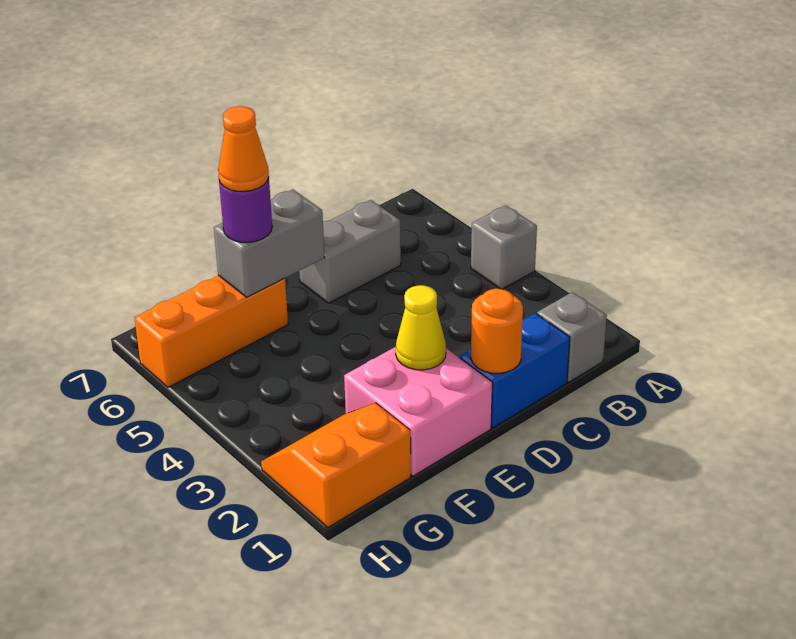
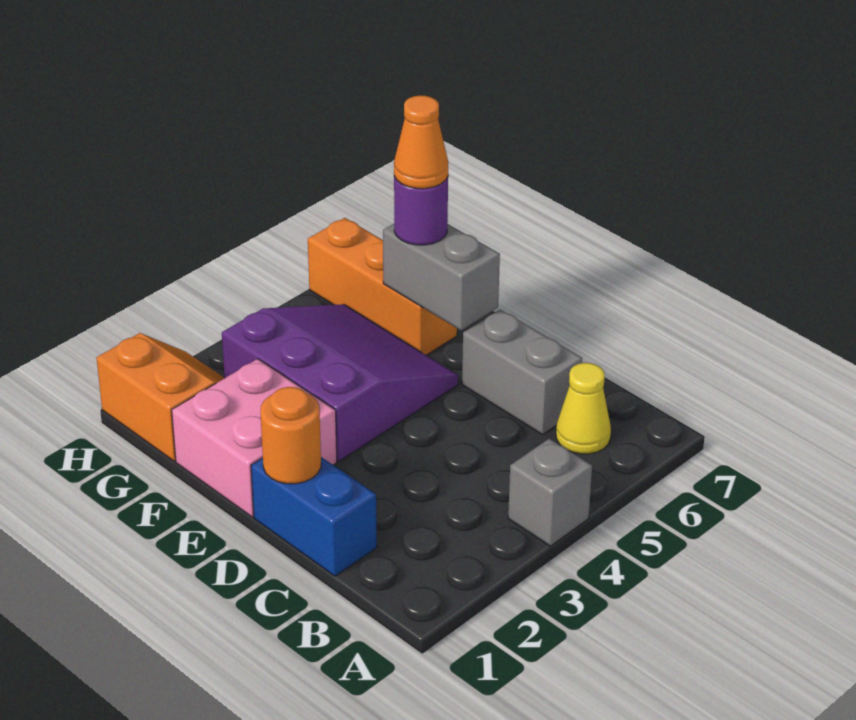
grey 1x1 brick [537,292,607,382] -> none
yellow 1x1 cone [396,285,446,370] -> yellow 1x1 cone moved to [556,363,611,454]
none -> purple 3x3 slope [222,304,458,461]

